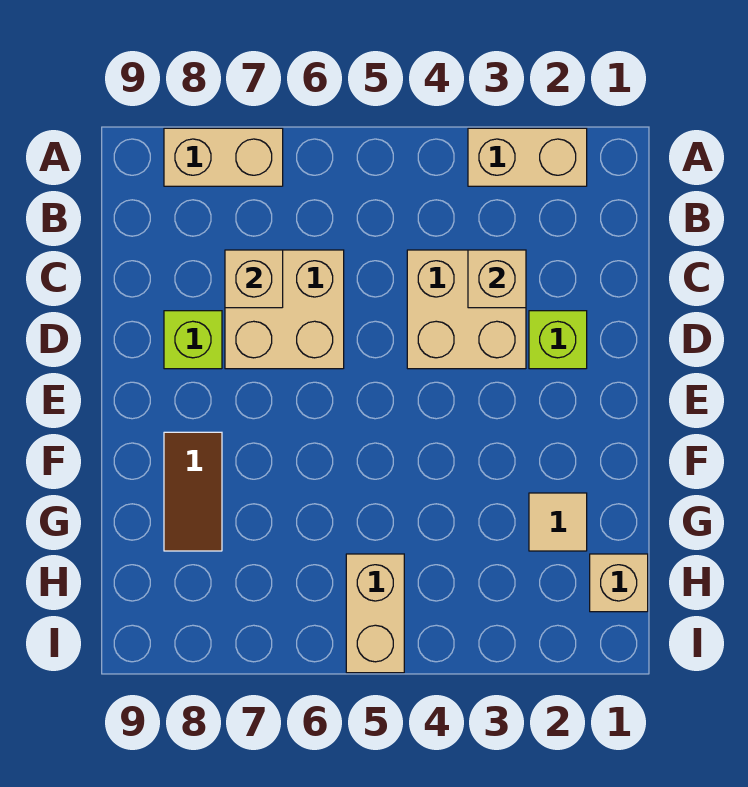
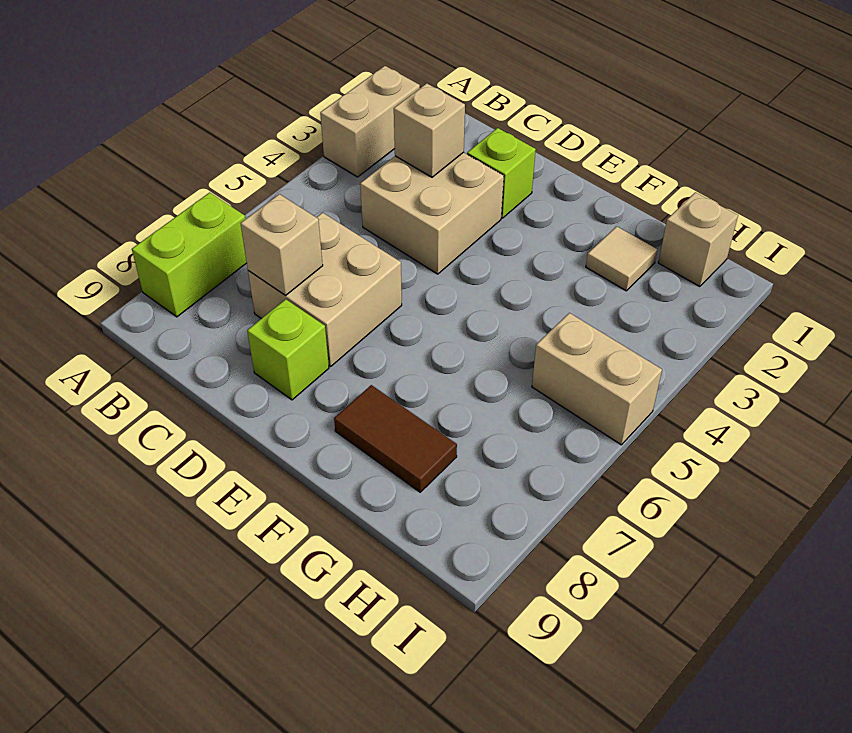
tan 1x2 brick [164,128,283,186] -> lime 1x2 brick [132,193,247,317]

